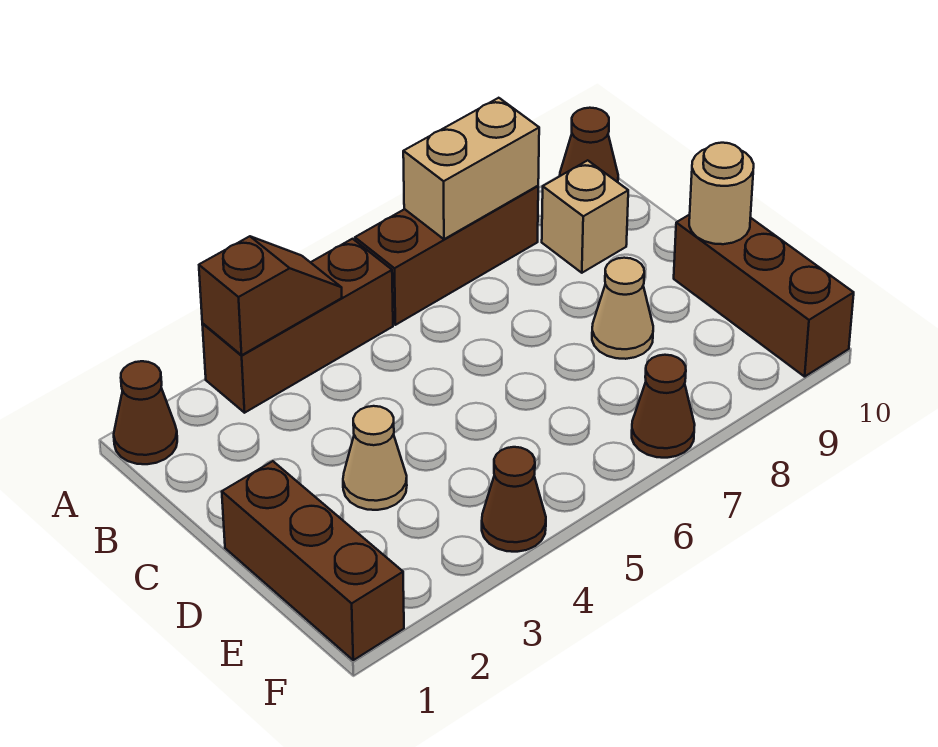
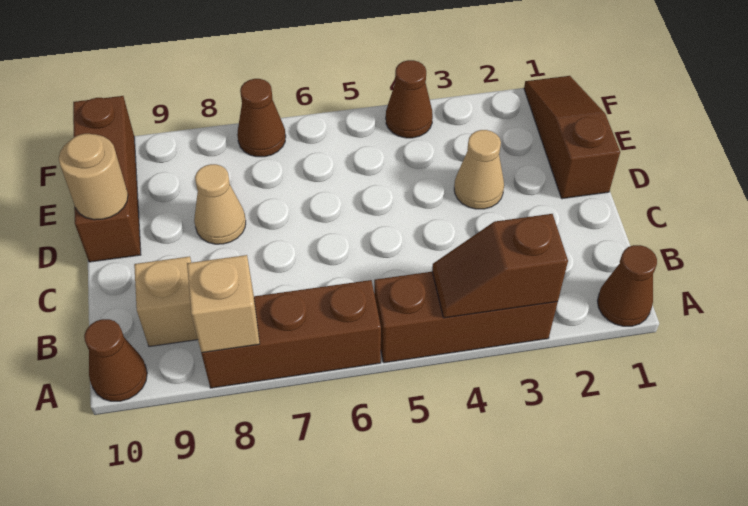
tan 1x2 brick [403,98,539,239] -> tan 1x1 brick [187,255,260,353]
brown 1x3 brick [222,461,404,660] -> brown 1x3 slope [524,76,620,199]

